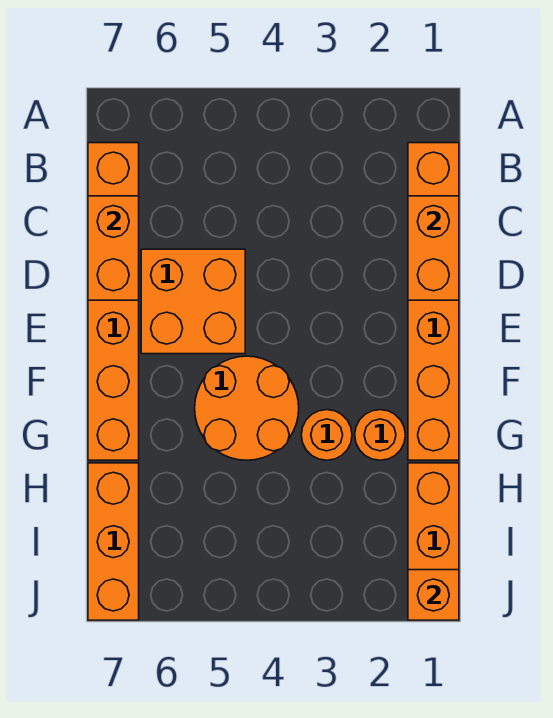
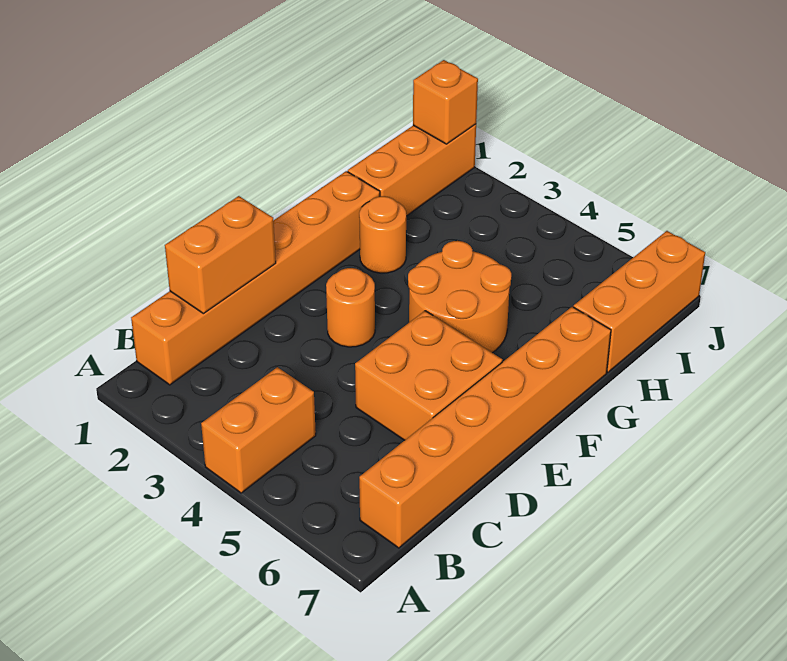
orange 1x2 brick [88,196,139,300] -> orange 1x2 brick moved to [201,367,316,493]
orange 1x1 round brick [301,410,352,460] -> orange 1x1 round brick moved to [326,268,375,347]

